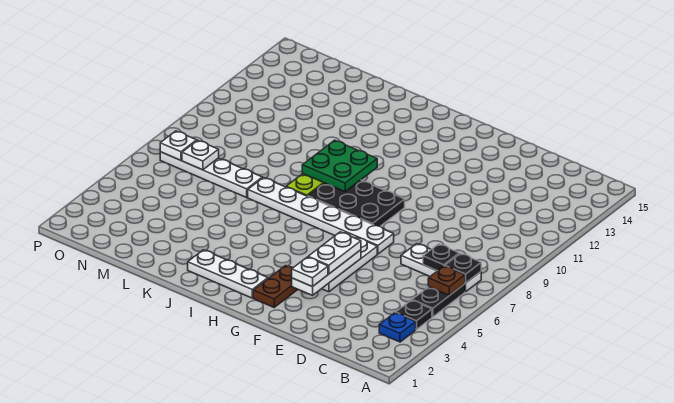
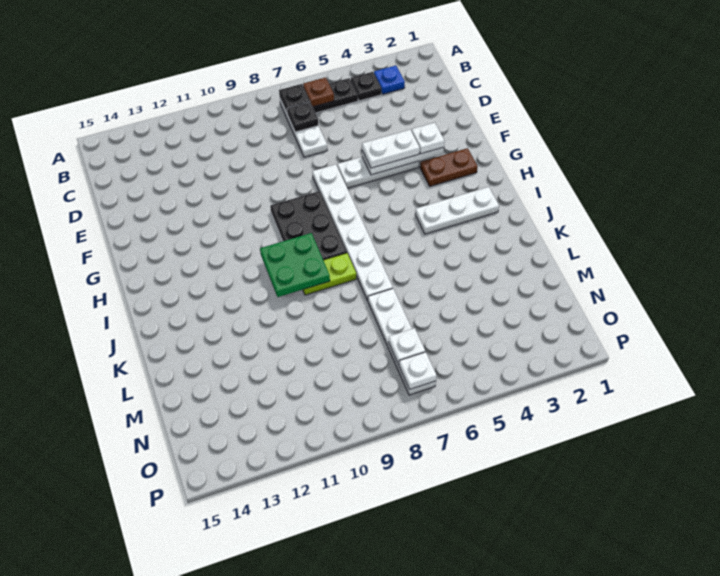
white 1x3 plate [188,250,268,298] -> white 1x3 plate turned to [415,187,499,234]

